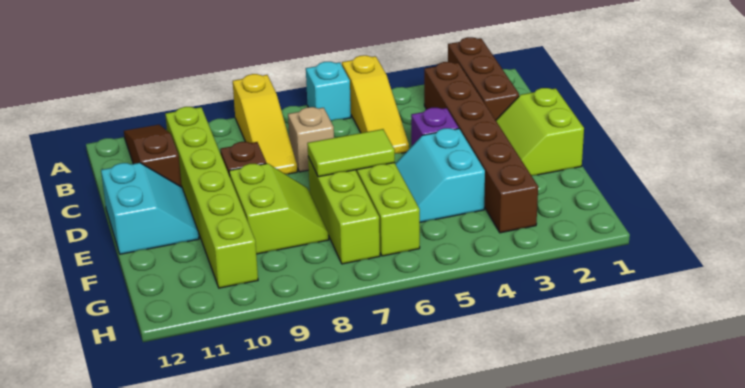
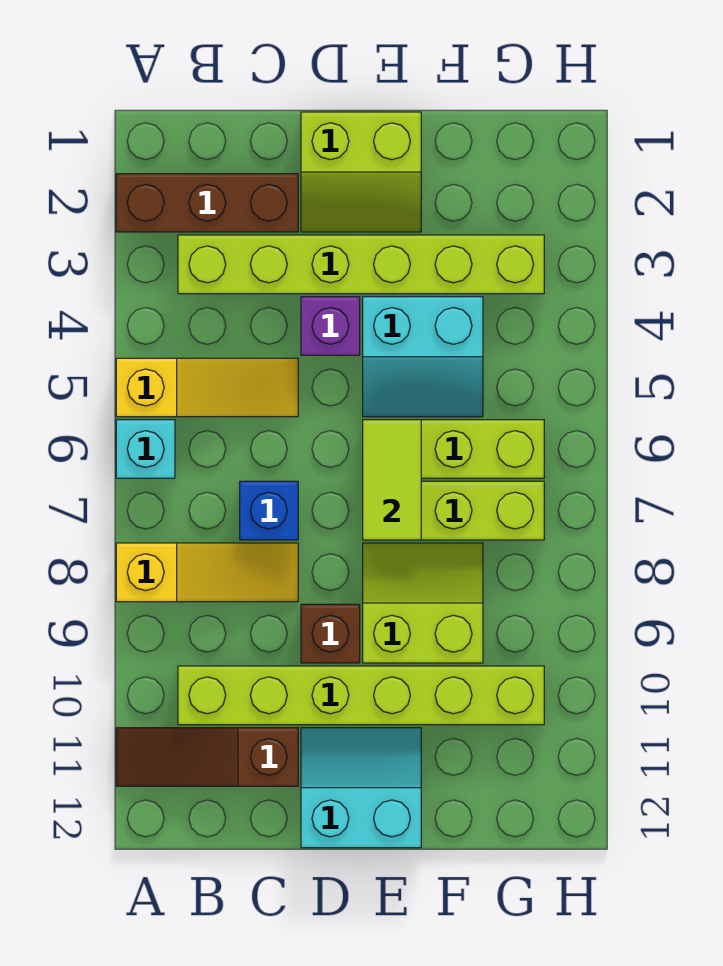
brown 1x6 brick [424,62,538,233] -> lime 1x6 brick [178,235,544,294]
tan 1x1 brick [288,107,334,172] -> blue 1x1 brick [240,481,298,540]

